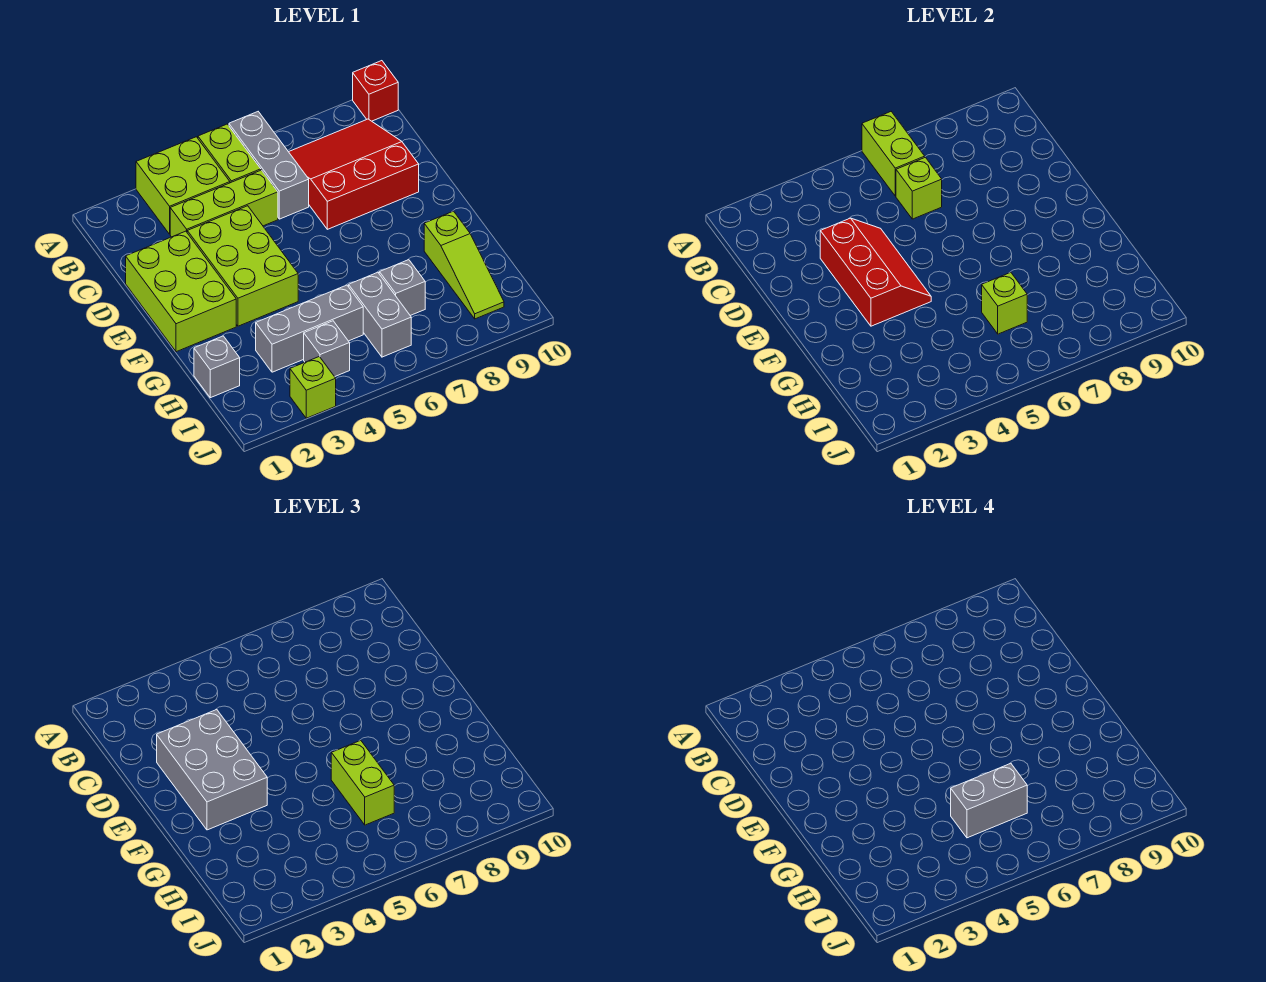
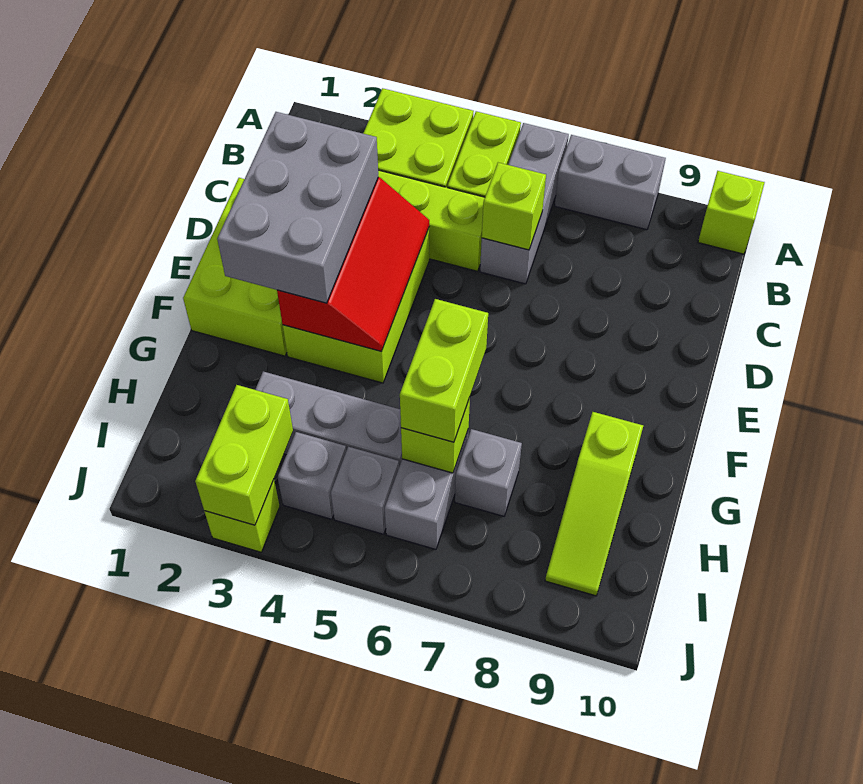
lime 1x2 brick [862,112,925,196] -> lime 1x2 brick moved to [195,385,293,525]
red 1x1 brick [353,61,398,121] -> lime 1x1 brick [698,171,765,254]
red 3x3 slope [289,119,419,229] -> none
grey 1x1 brick [194,336,240,398] -> grey 1x1 brick moved to [331,447,399,534]
grey 1x2 brick [951,763,1027,838] -> grey 1x2 brick moved to [555,135,666,230]

